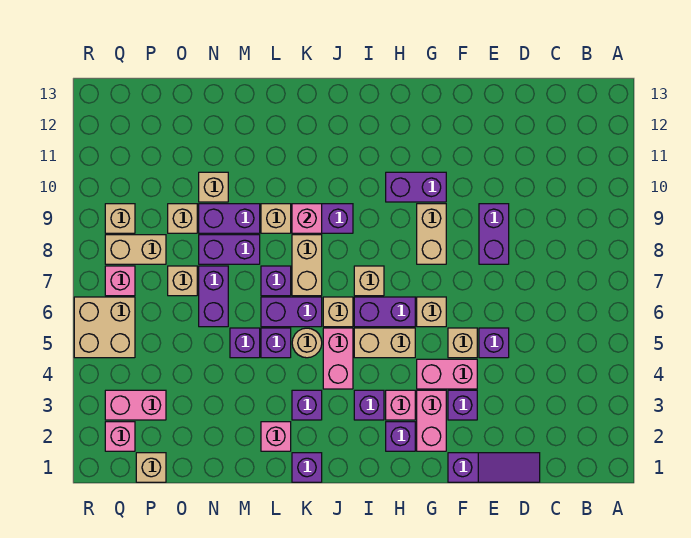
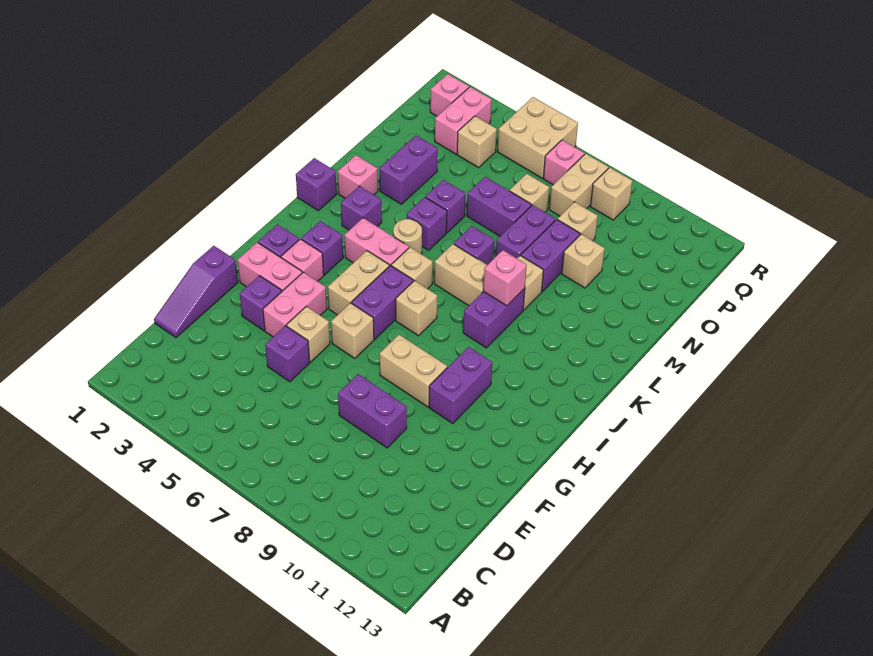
purple 1x2 brick [261,297,322,327] -> purple 1x2 brick moved to [379,136,438,204]
tan 1x1 brick [136,453,166,482] -> tan 1x1 brick moved to [457,116,497,168]

